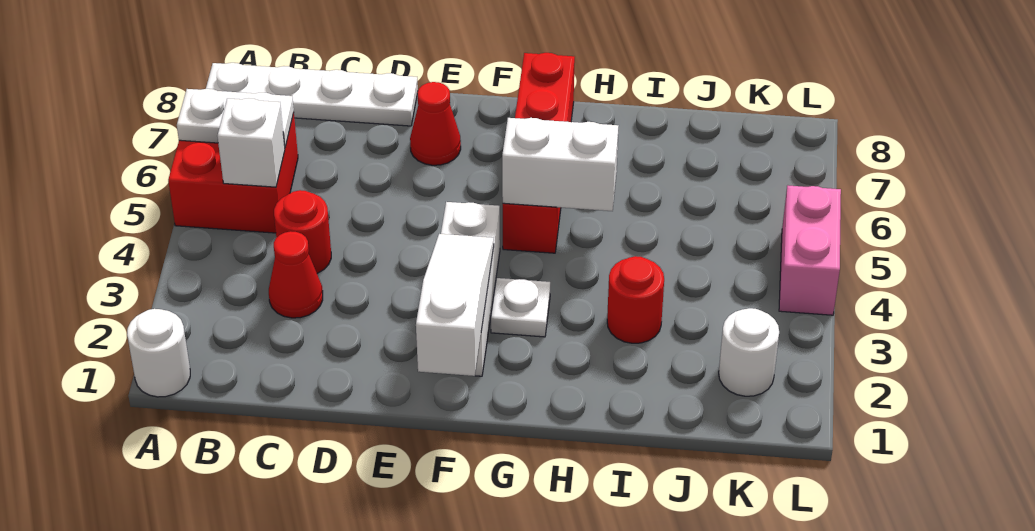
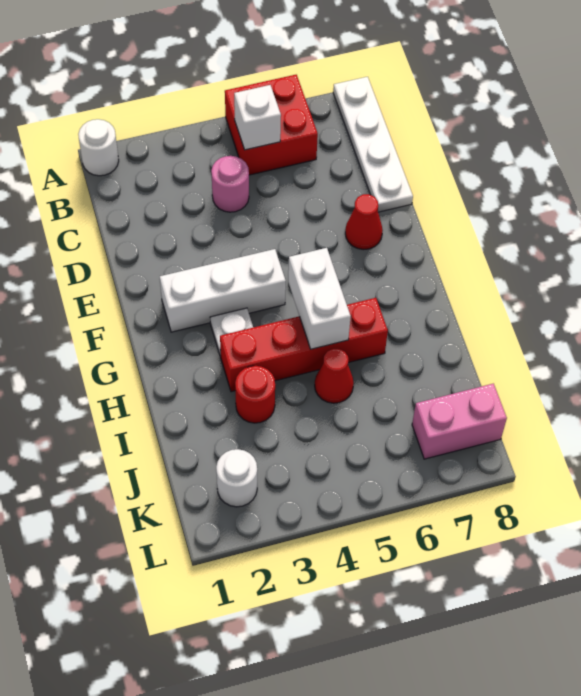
white 1x2 plate [177,89,294,147] -> none
red 1x1 cone [269,231,323,318] -> red 1x1 cone moved to [315,349,354,403]
red 1x1 round brick [274,190,331,273] -> pink 1x1 round brick [211,156,249,212]
white 1x3 slope [416,234,494,376] -> none
red 1x4 brick [503,53,575,253] -> red 1x4 brick moved to [220,298,388,392]
pink 1x2 brick [779,185,841,315] -> pink 1x2 brick moved to [412,384,507,459]

